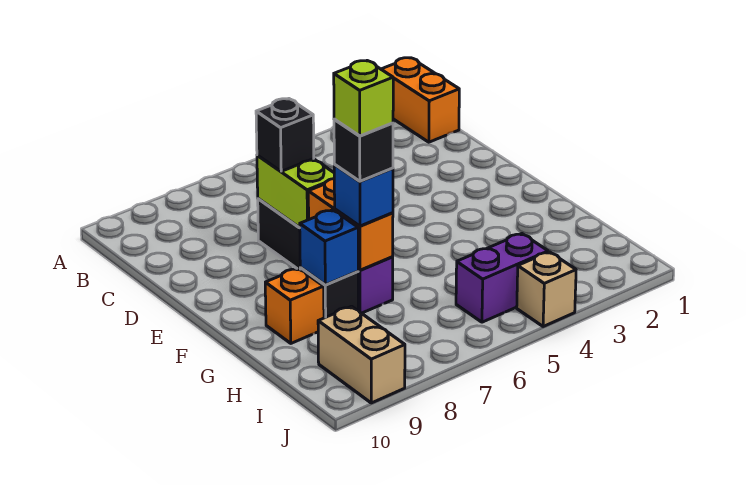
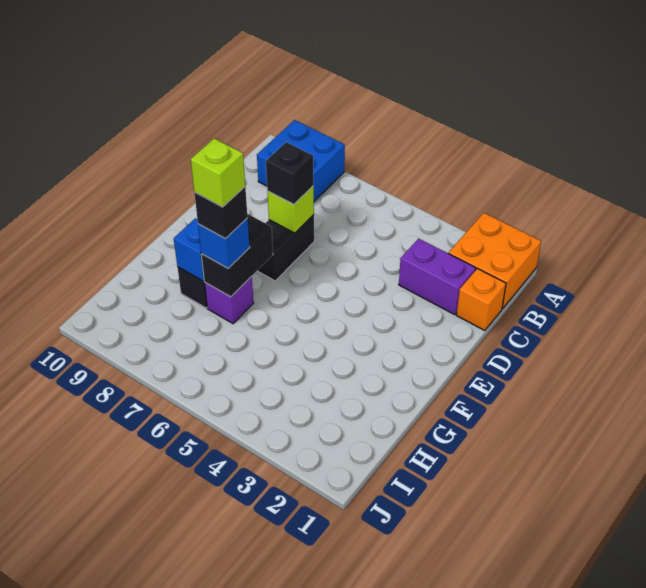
orange 1x2 brick [381,58,459,142] -> orange 2x2 brick [448,213,541,309]
none -> blue 2x2 brick [257,120,345,201]
lime 1x2 brick [257,155,334,228] -> lime 1x1 brick [267,186,314,233]
orange 1x2 brick [308,179,393,270] -> black 1x2 brick [201,214,273,297]
orange 1x1 brick [265,268,324,343] -> orange 1x1 brick moved to [457,269,506,331]
purple 1x2 brick [456,234,548,322] -> purple 1x2 brick moved to [399,239,476,315]
tan 1x2 brick [318,306,405,403] -> none
tan 1x1 brick [517,252,576,327] -> none

